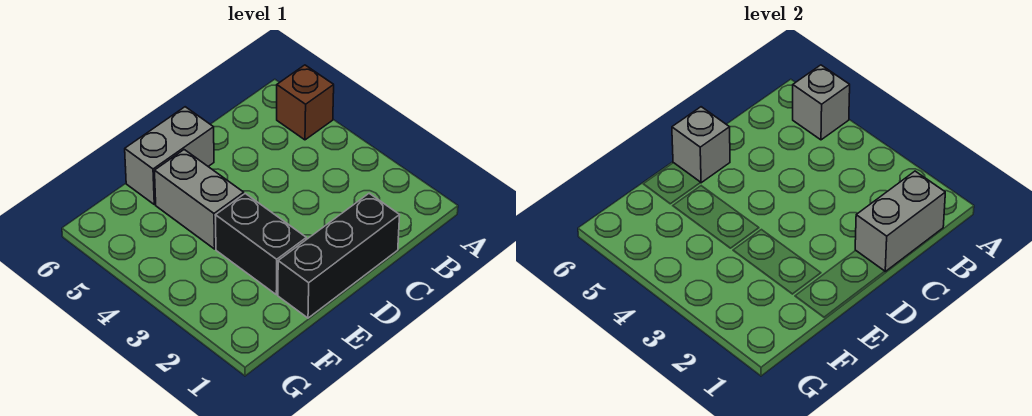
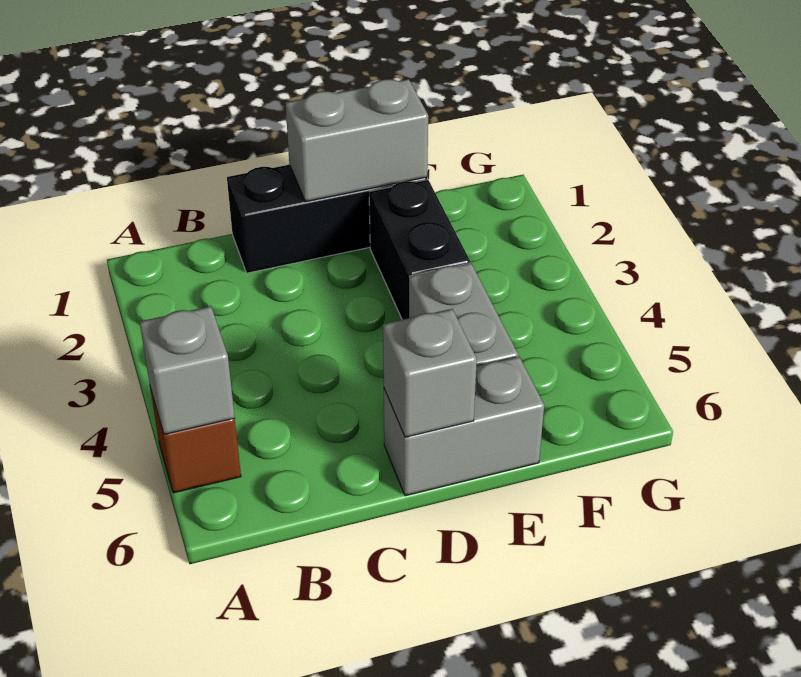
grey 1x2 brick [855,171,945,271] -> grey 1x2 brick moved to [286,79,428,202]

